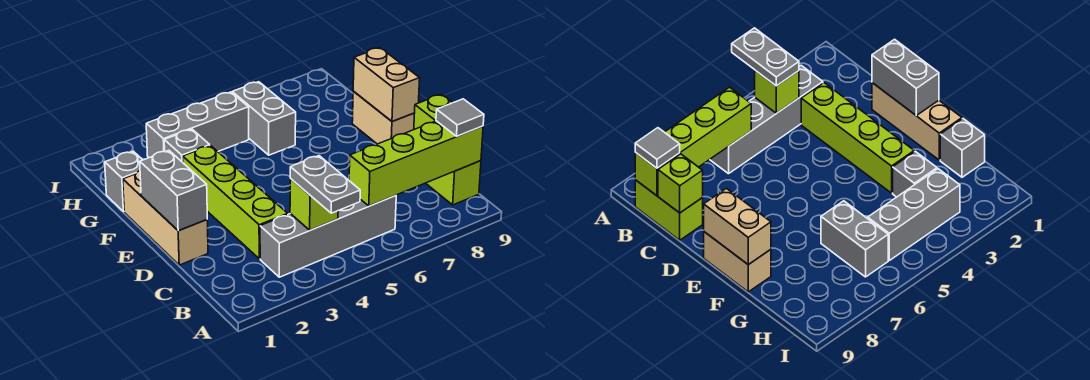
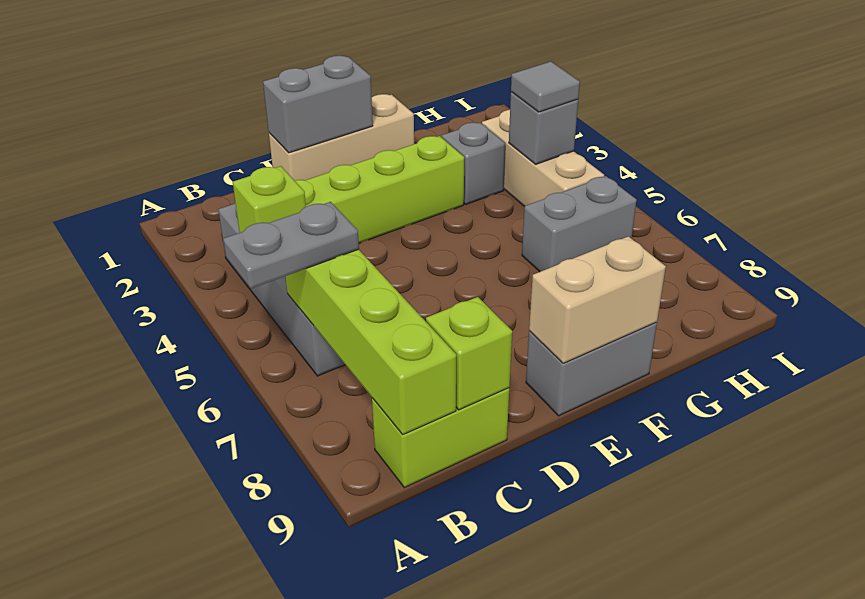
grey 1x2 plate [290,156,360,213] -> grey 1x2 plate moved to [223,202,359,289]
grey 1x1 tile [436,99,484,136] -> grey 1x1 tile moved to [511,62,580,112]
tan 1x2 brick [352,91,415,144] -> grey 1x2 brick [526,322,657,416]
grey 1x1 brick [105,151,142,212] -> grey 1x1 brick moved to [509,92,578,164]
grey 1x3 brick [146,92,249,158] -> tan 1x3 brick [482,110,604,207]

